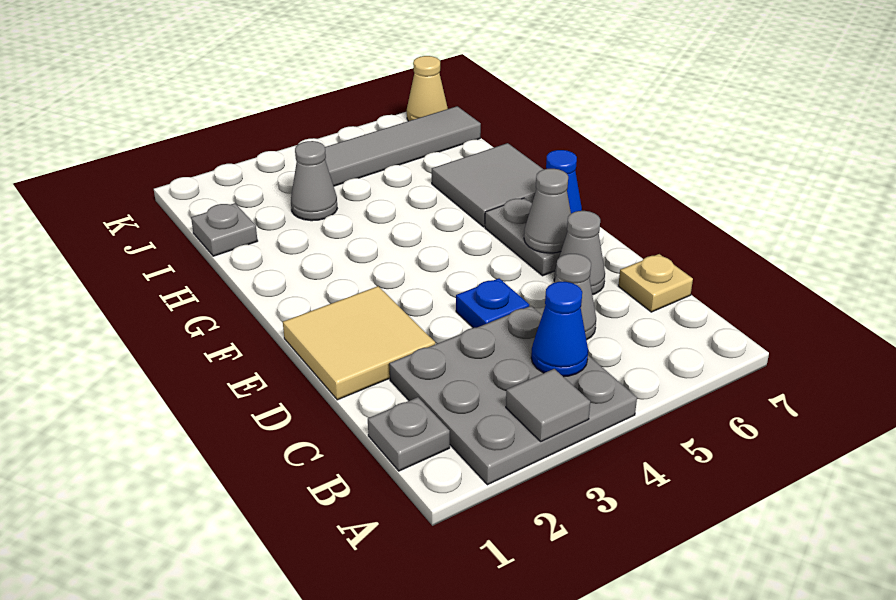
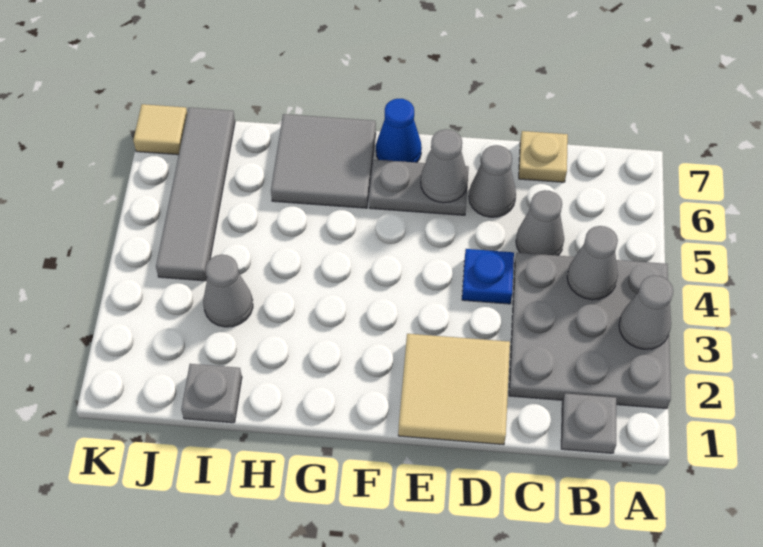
grey 1x1 tile [506,369,590,441] -> grey 1x1 cone [619,276,673,349]
blue 1x1 cone [531,282,588,377] -> grey 1x1 cone [567,226,618,300]
tan 1x1 cone [407,56,448,121] -> tan 1x1 tile [133,104,187,155]

